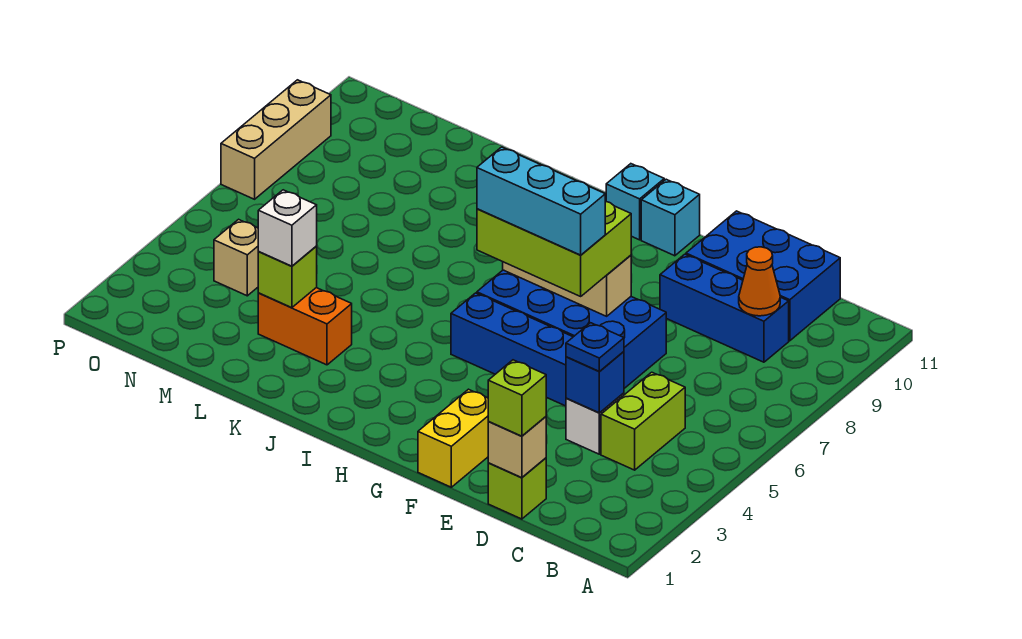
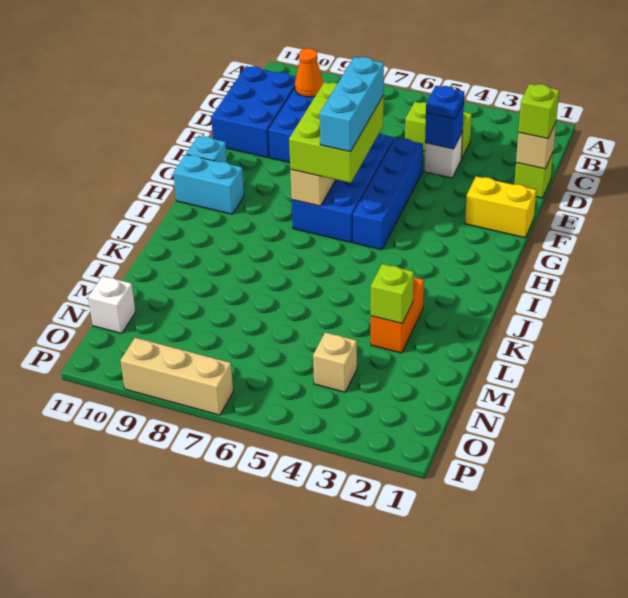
cyan 1x1 brick [606,164,664,240] -> cyan 1x2 brick [173,154,244,214]
white 1x1 brick [258,190,317,266] -> white 1x1 brick moved to [88,276,136,333]

